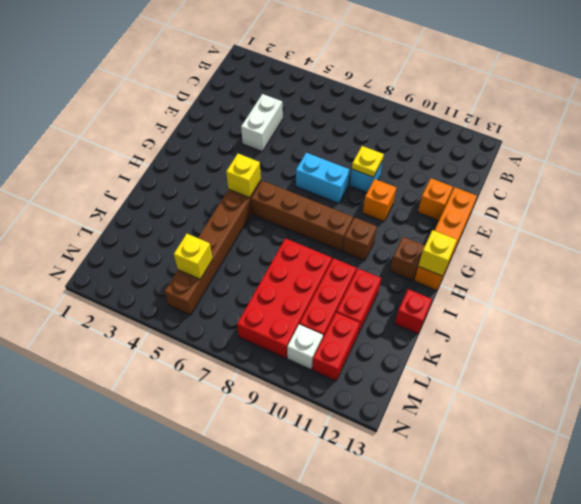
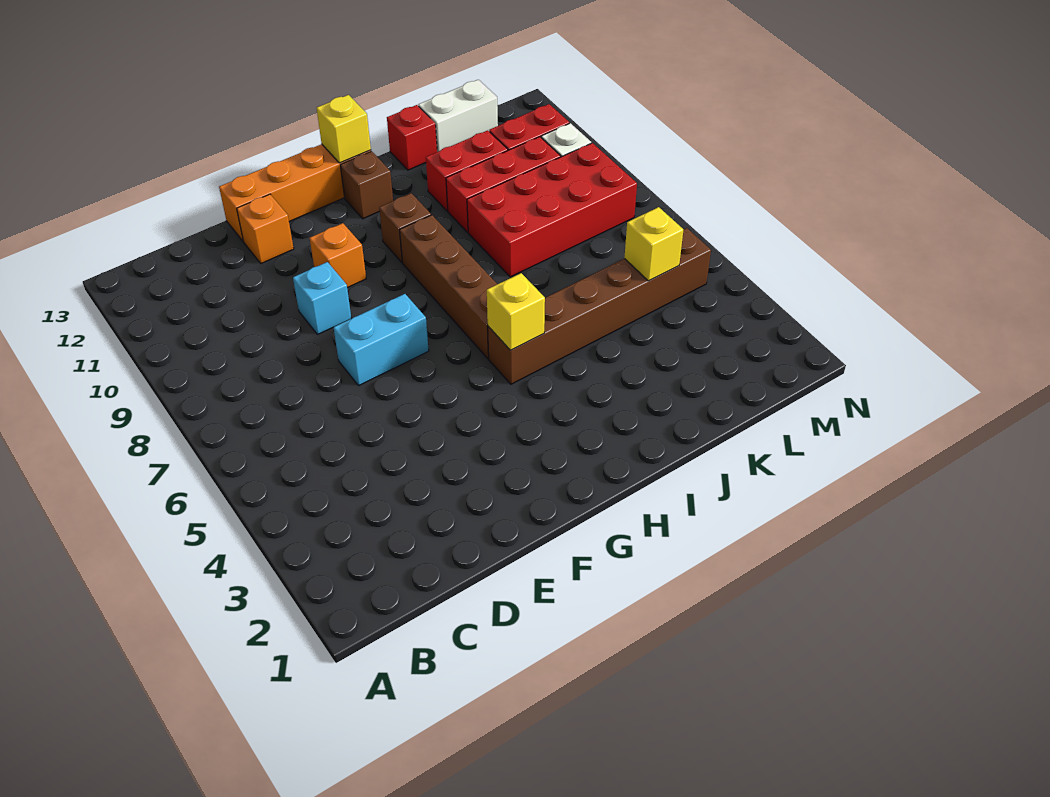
white 1x2 brick [241,94,283,152] -> white 1x2 brick moved to [418,80,498,152]
yellow 1x1 plate [352,146,384,177] -> none
cyan 1x2 brick [296,153,350,204] -> cyan 1x2 brick turned to [334,294,429,386]

